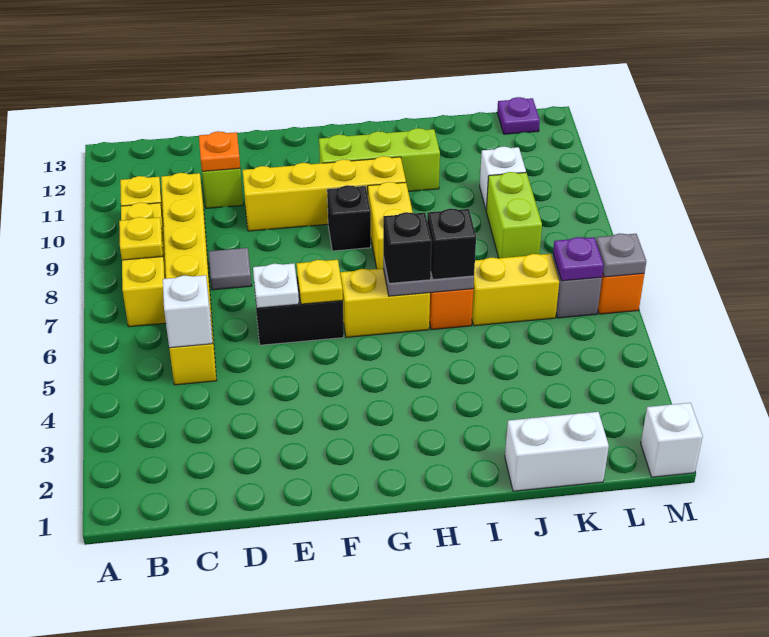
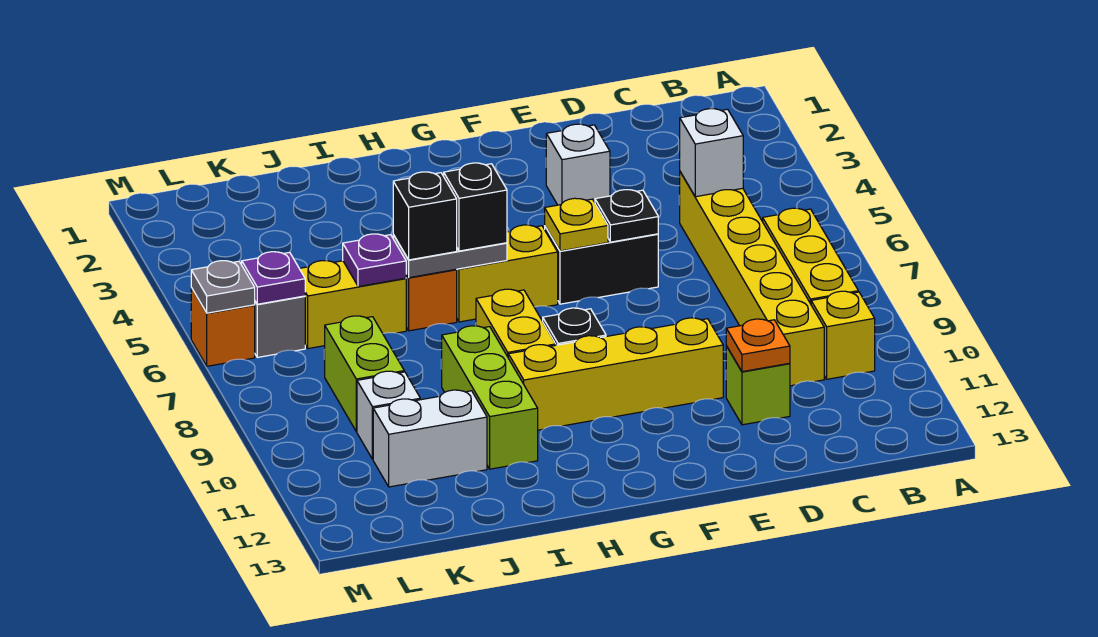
yellow 1x1 plate [119,217,163,260] -> none
grey 1x1 tile [209,248,252,290] -> none
white 1x1 plate [253,263,299,308] -> black 1x1 plate [595,190,658,242]
lime 1x3 brick [319,128,440,191] -> lime 1x3 brick turned to [442,326,538,469]
white 1x2 brick [505,412,609,491] -> white 1x2 brick moved to [373,390,487,487]
purple 1x1 plate [497,97,540,134] -> purple 1x1 plate moved to [343,234,406,287]
white 1x1 brick [641,403,703,477] -> white 1x1 brick moved to [546,124,610,205]

